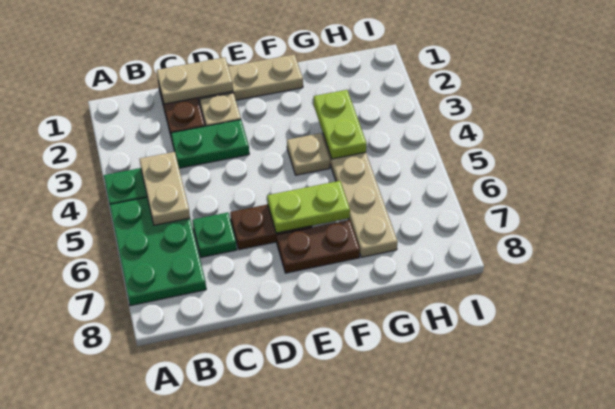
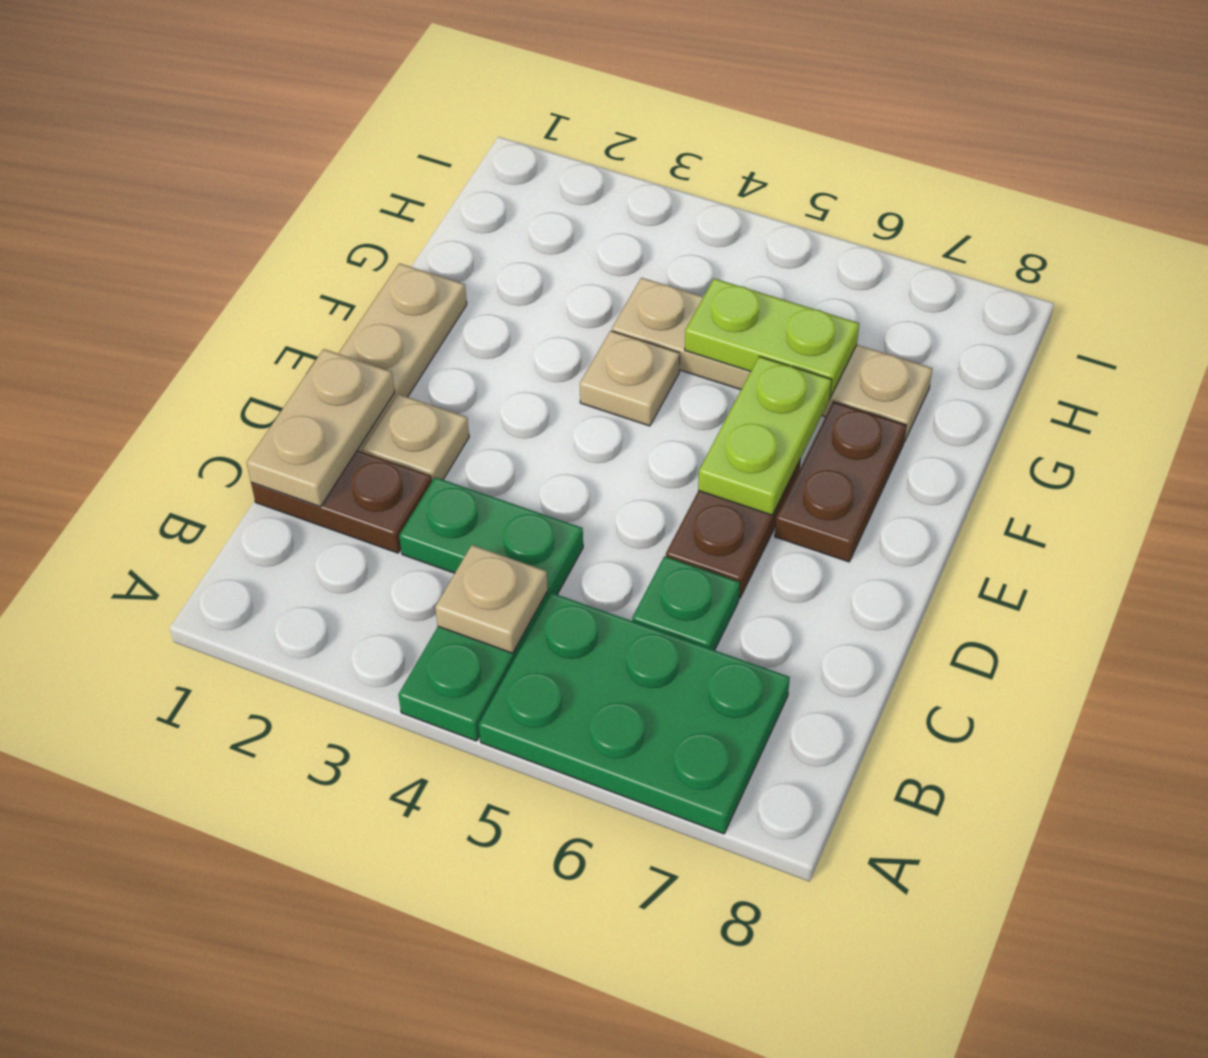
tan 1x2 plate [140,152,190,225] -> tan 1x1 plate [435,545,548,653]
green 1x2 plate [171,120,249,168] -> green 1x2 plate turned to [399,477,583,598]
lime 1x2 plate [314,90,367,159] -> lime 1x2 plate moved to [685,278,859,397]

